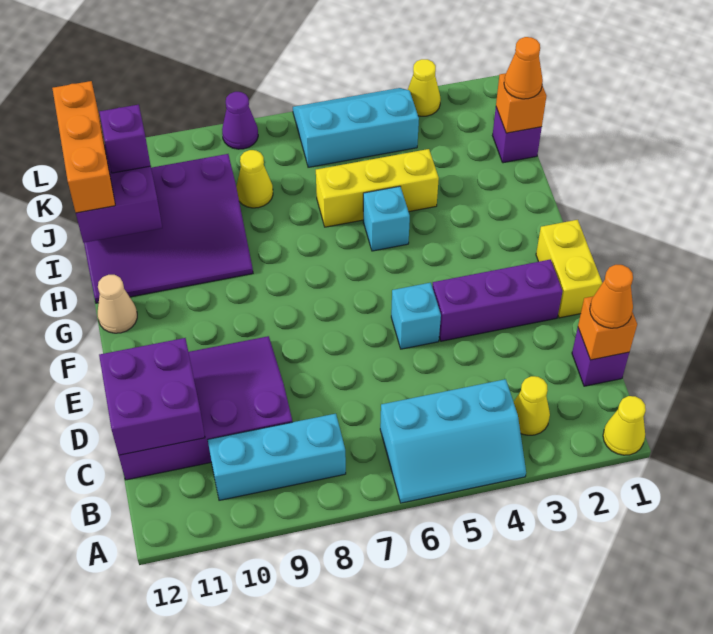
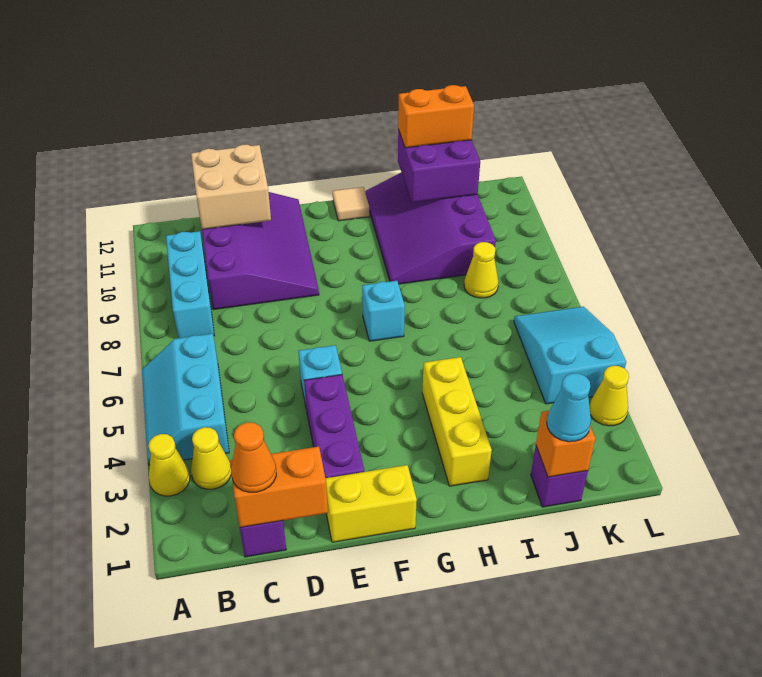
yellow 1x1 cone [603,396,646,455] -> yellow 1x1 cone moved to [148,434,190,496]
orange 1x1 brick [578,296,637,360] -> orange 1x2 brick [230,447,328,527]
purple 2x2 brick [99,338,205,455] -> tan 2x2 brick [191,145,271,229]
tan 1x1 cone [98,275,137,333] -> tan 1x1 tile [333,187,370,221]
cyan 1x1 brick [363,186,410,251] -> cyan 1x1 brick moved to [362,281,405,341]
yellow 1x3 brick [316,149,439,227] -> yellow 1x3 brick moved to [422,357,492,486]
orange 1x3 brick [52,81,115,213] -> orange 1x2 brick [398,85,474,148]
orange 1x1 cone [504,37,543,99] -> cyan 1x1 cone [547,373,591,442]
purple 1x1 brick [99,105,151,173] -> none
cyan 2x3 slope [293,88,419,167] -> cyan 2x3 slope turned to [514,307,626,404]
purple 1x1 cone [222,92,258,149] -> none

